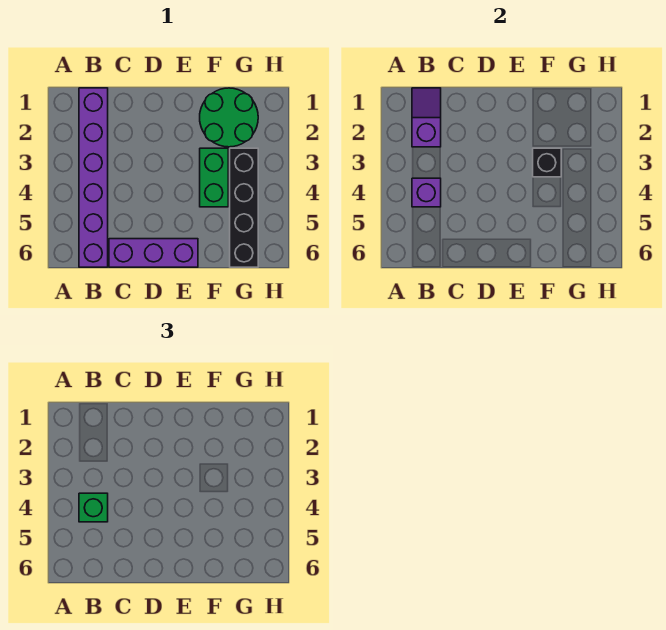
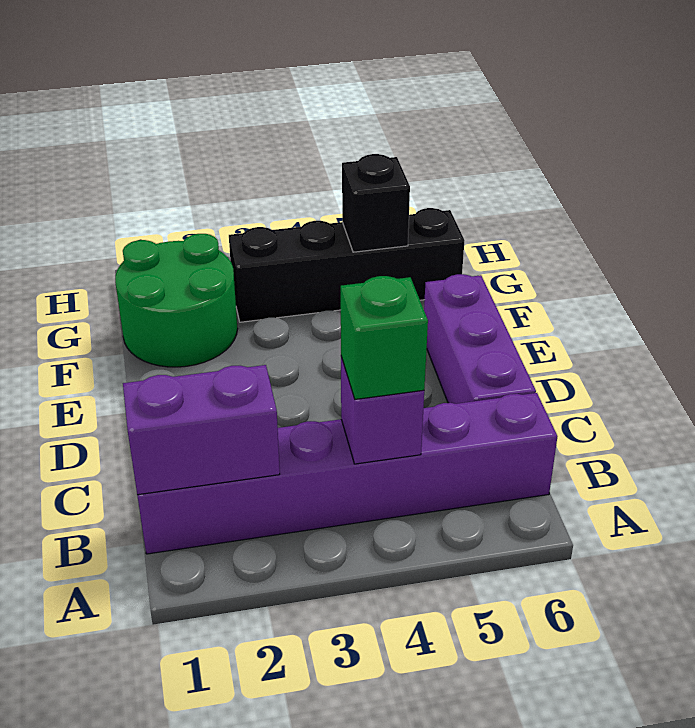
purple 1x2 slope [412,88,441,147] -> purple 1x2 brick [123,365,280,495]
green 1x2 brick [200,148,228,207] -> none
black 1x1 brick [533,148,561,177] -> black 1x1 brick moved to [342,154,410,252]

